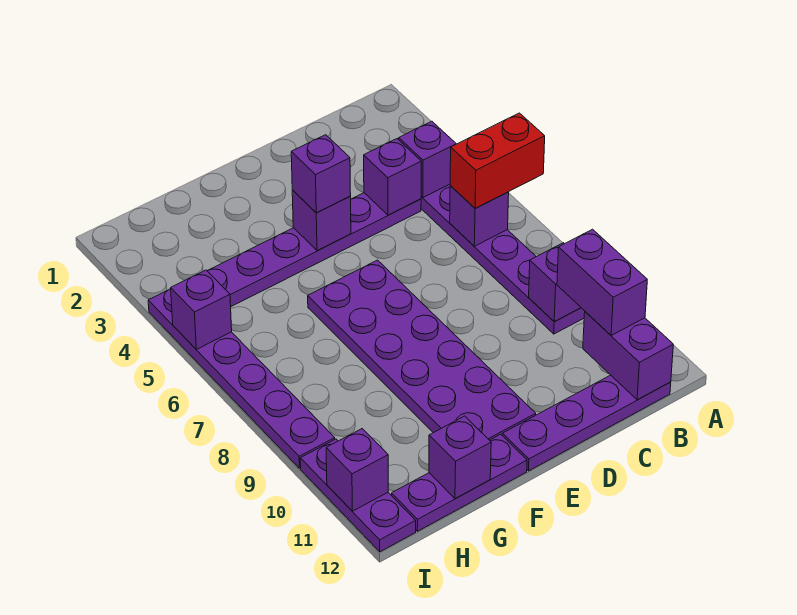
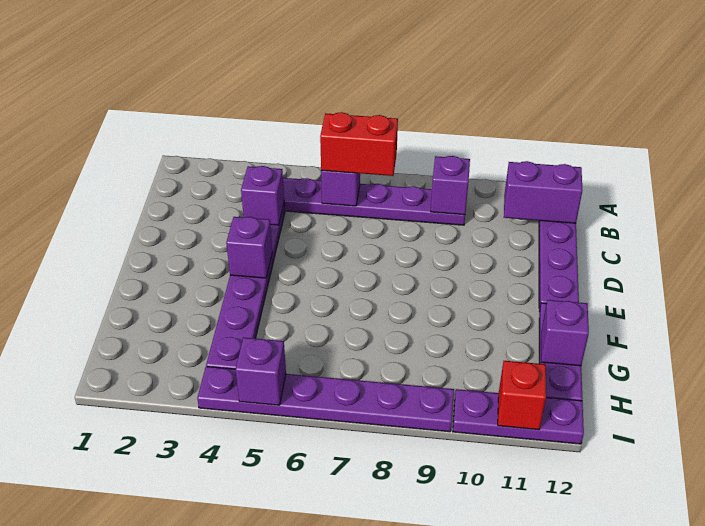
red 1x2 brick [450,113,545,209] -> red 1x2 brick turned to [320,112,398,176]
purple 1x1 brick [399,121,456,197] -> none
purple 1x2 brick [557,229,647,335] -> none
purple 1x1 brick [291,135,351,213] -> none
purple 2x6 plate [308,260,536,440] -> none
purple 1x1 brick [326,429,388,511] -> red 1x1 brick [498,361,546,430]

